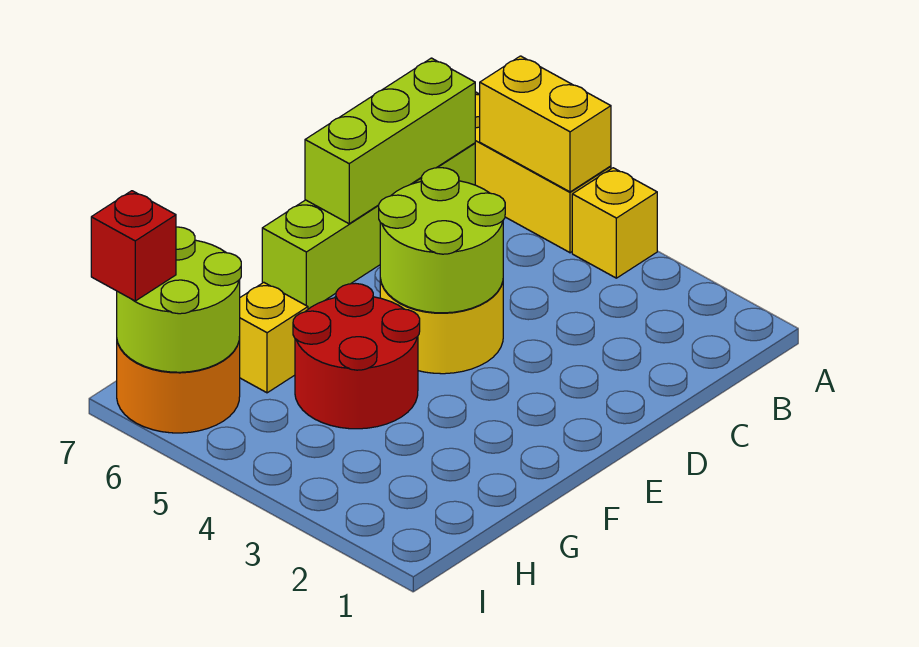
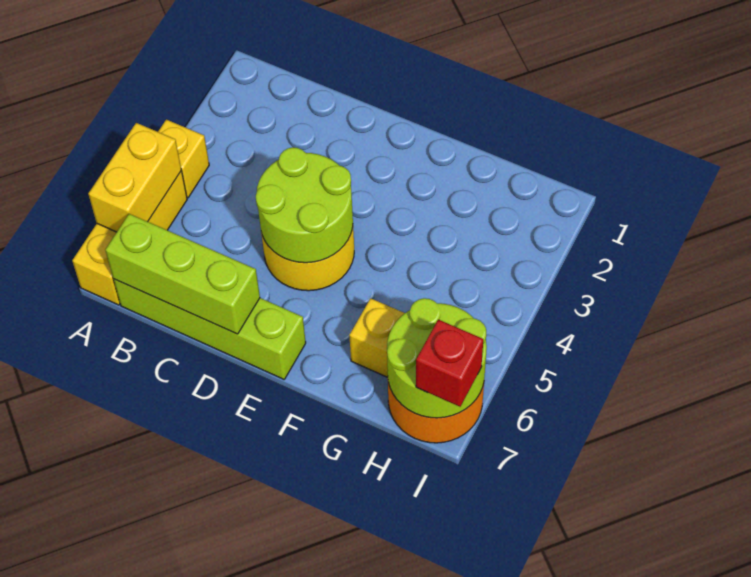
red 2x2 round brick [293,283,420,429] -> none

